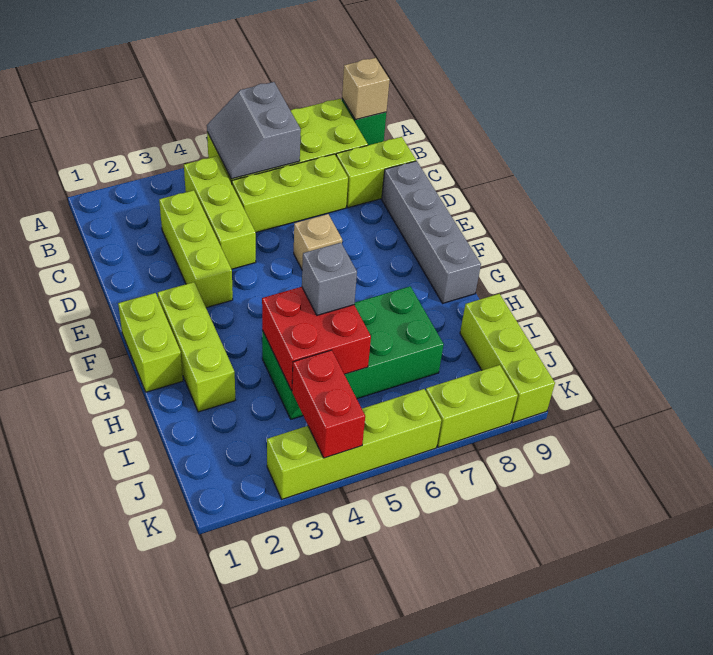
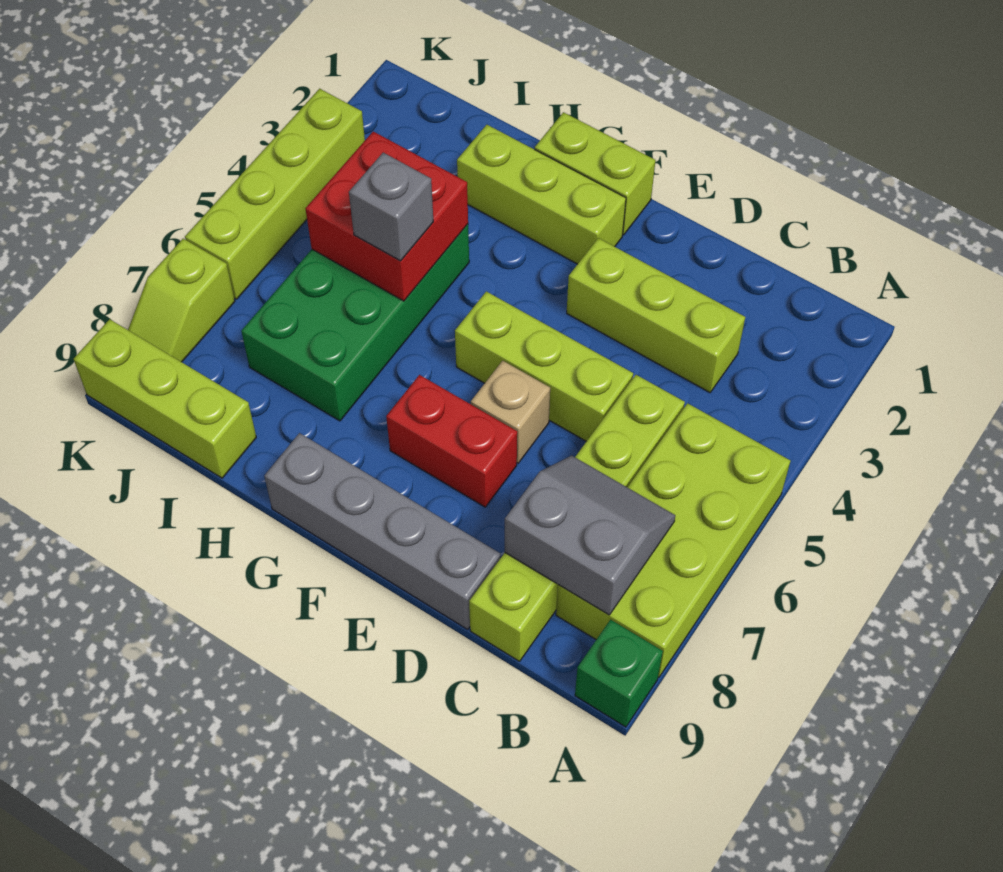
grey 2x2 slope [207,82,301,179] -> grey 2x2 slope moved to [505,456,675,615]
tan 1x1 brick [342,58,390,120] -> none
lime 1x3 brick [184,156,256,269] -> lime 1x3 brick moved to [455,291,633,441]
red 1x2 brick [292,350,365,458] -> red 1x2 brick moved to [386,375,517,507]
lime 1x2 brick [426,365,518,447] -> lime 1x2 slope [128,239,235,362]

